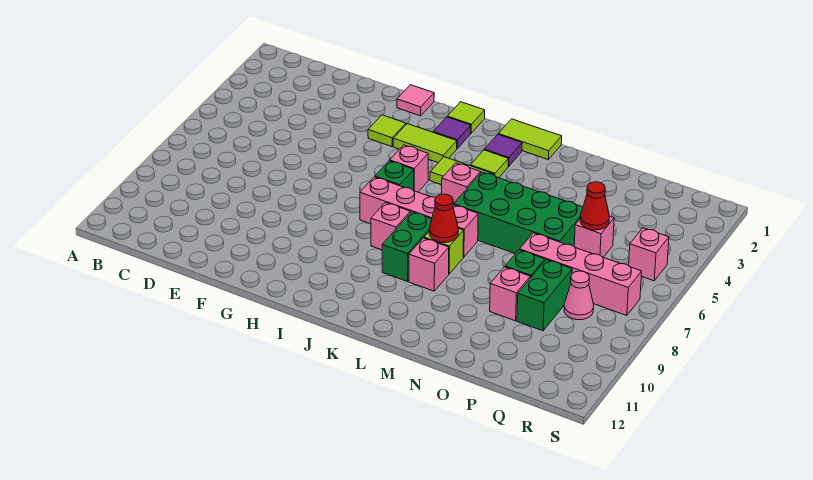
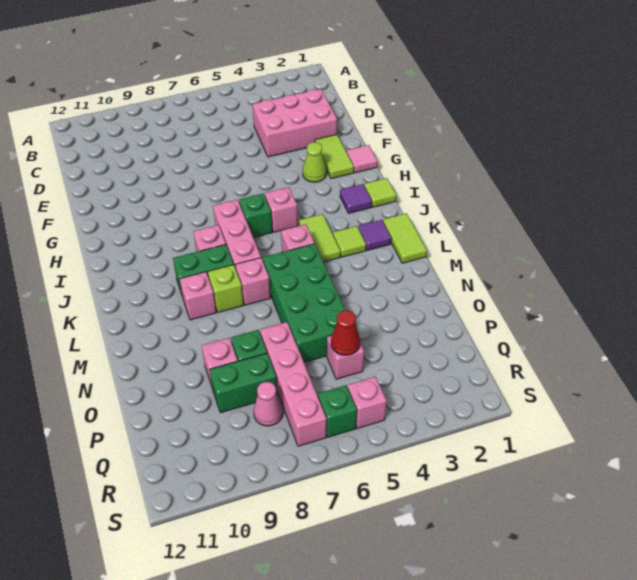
none -> pink 2x3 brick [252,89,337,157]
lime 1x1 tile [368,115,406,147] -> lime 1x1 cone [303,142,327,182]
lime 1x2 tile [393,124,457,163] -> lime 1x2 tile moved to [315,135,354,179]
red 1x1 cone [429,194,458,243] -> none
none -> green 1x1 brick [318,385,357,437]

